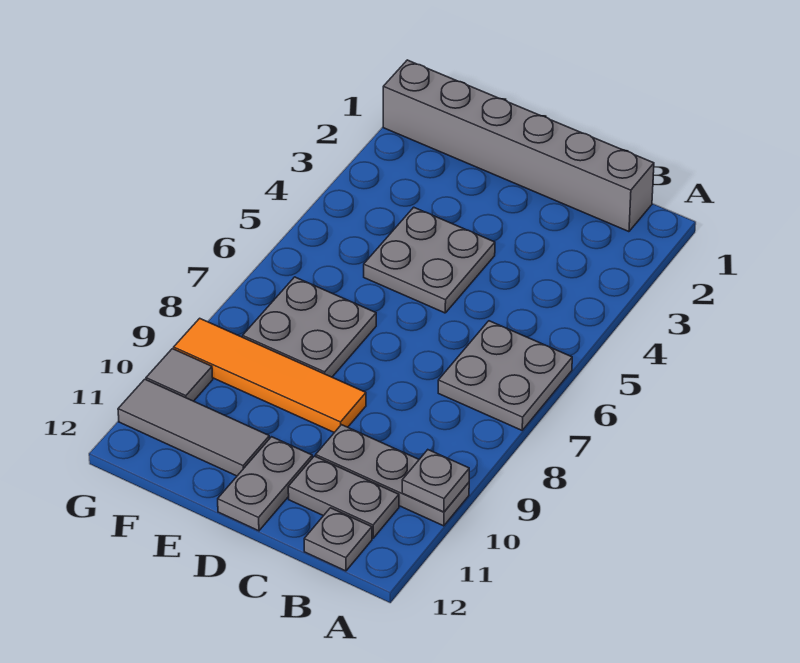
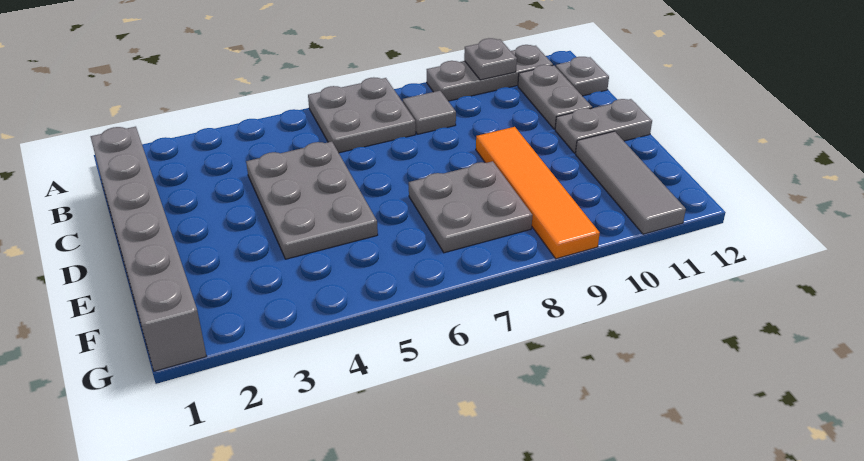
grey 1x3 plate [316,425,469,526] -> grey 1x3 plate turned to [427,45,553,101]
grey 2x2 plate [364,207,495,313] -> grey 2x3 plate [246,142,378,259]
grey 1x1 tile [146,349,213,401] -> grey 1x1 tile moved to [403,91,456,134]

